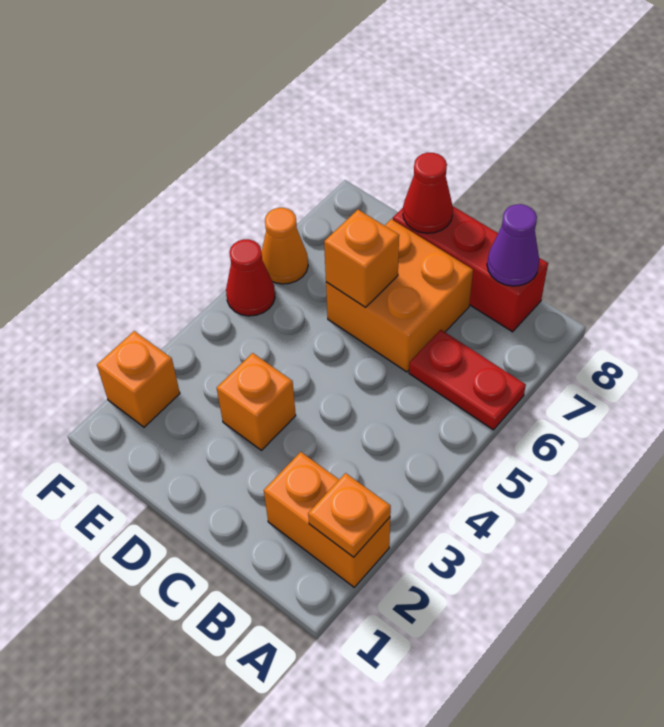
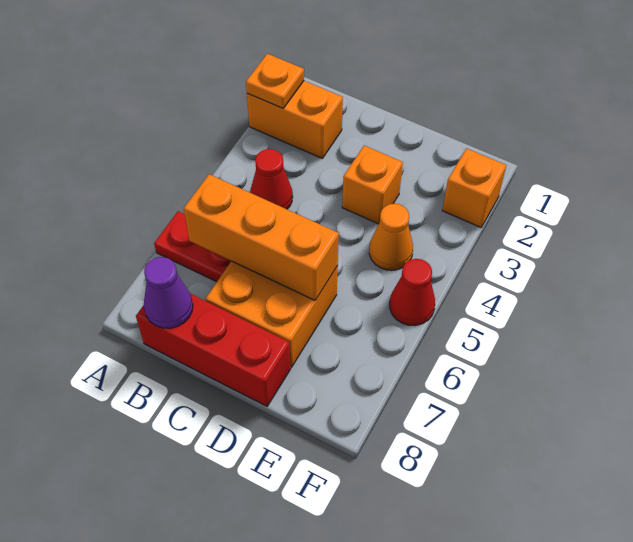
orange 1x1 brick [324,210,399,307] -> orange 1x3 brick [184,174,339,300]
red 1x1 cone [403,153,453,233] -> red 1x1 cone moved to [250,149,293,209]
orange 1x1 cone [261,208,308,284] -> orange 1x1 cone moved to [369,204,413,270]

